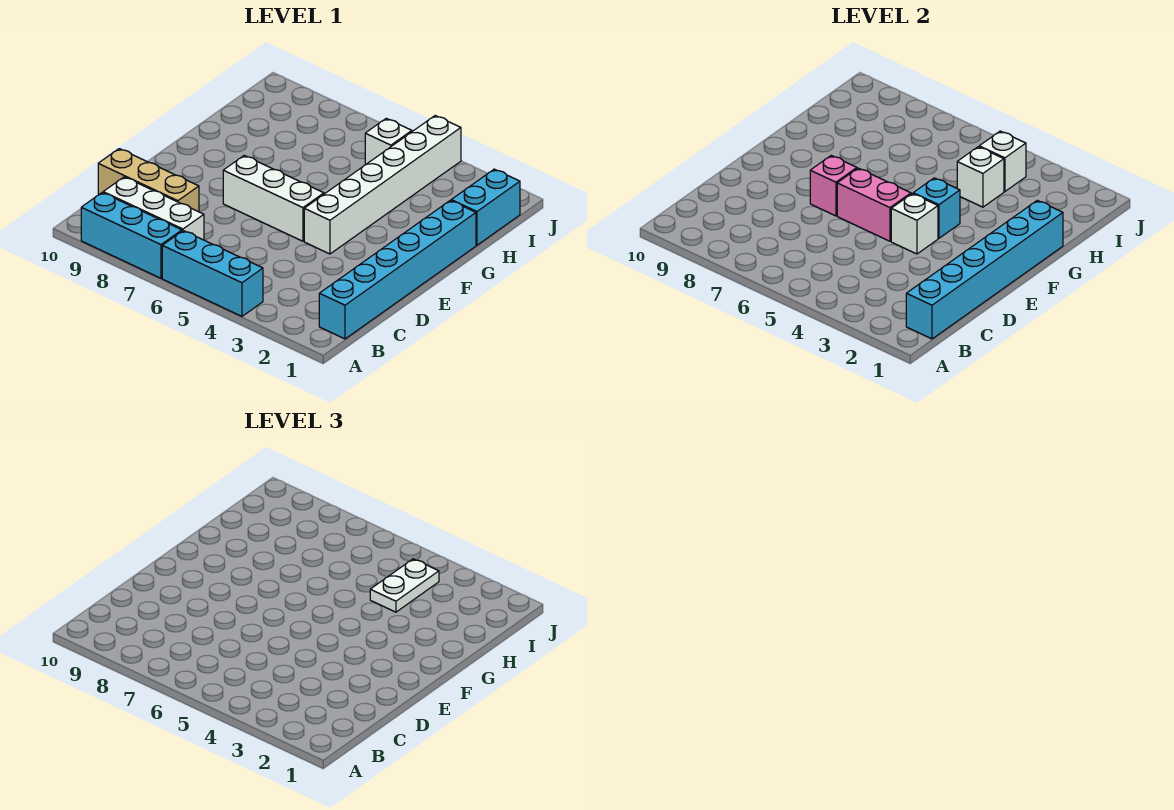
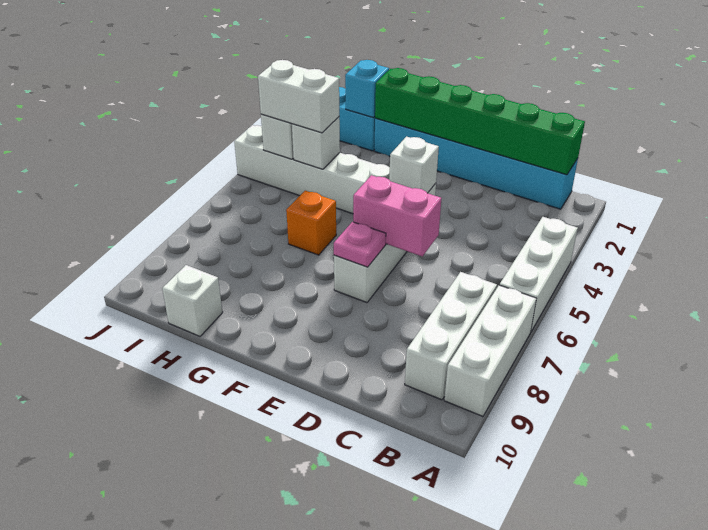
cyan 1x3 brick [162,231,263,316] -> white 1x3 brick [500,217,578,331]
cyan 1x3 brick [81,193,182,278] -> white 1x3 brick [444,285,536,416]
cyan 1x6 brick [906,200,1063,339] -> green 1x6 brick [375,68,585,175]
tan 1x3 brick [98,149,199,212] -> none
pink 1x2 brick [837,168,911,241] -> pink 1x2 brick turned to [353,175,441,256]
pink 1x1 brick [810,156,857,216] -> pink 1x1 plate [334,222,386,267]
cyan 1x1 brick [913,178,960,238] -> cyan 1x1 brick moved to [345,60,389,118]
none -> orange 1x1 brick [286,191,336,255]
white 1x2 plate [370,559,439,612] -> white 1x2 brick [258,60,339,133]
white 1x1 brick [365,118,412,165] -> white 1x1 brick moved to [162,265,223,336]

